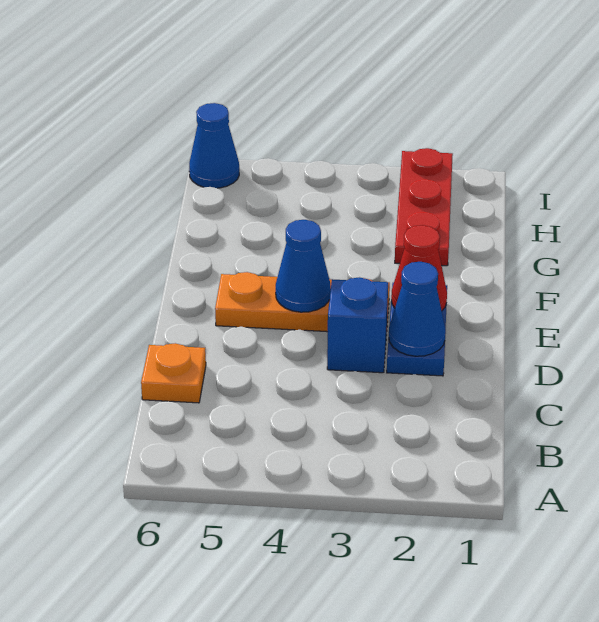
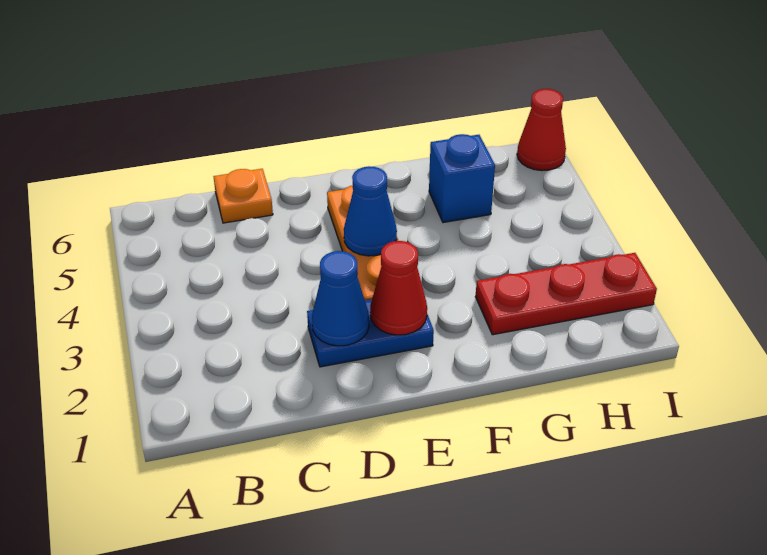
blue 1x1 brick [327,277,388,373] -> blue 1x1 brick moved to [429,134,495,223]
blue 1x1 cone [189,103,239,188] -> red 1x1 cone [517,89,566,171]

